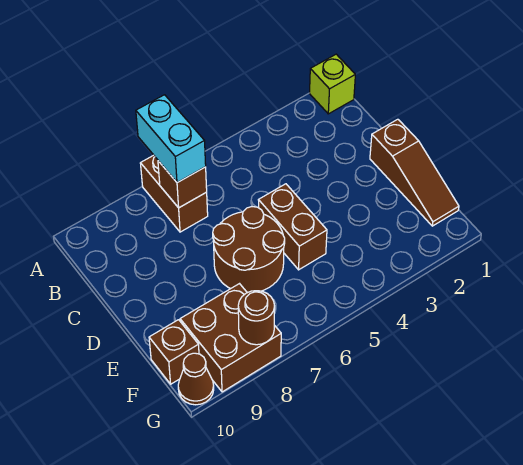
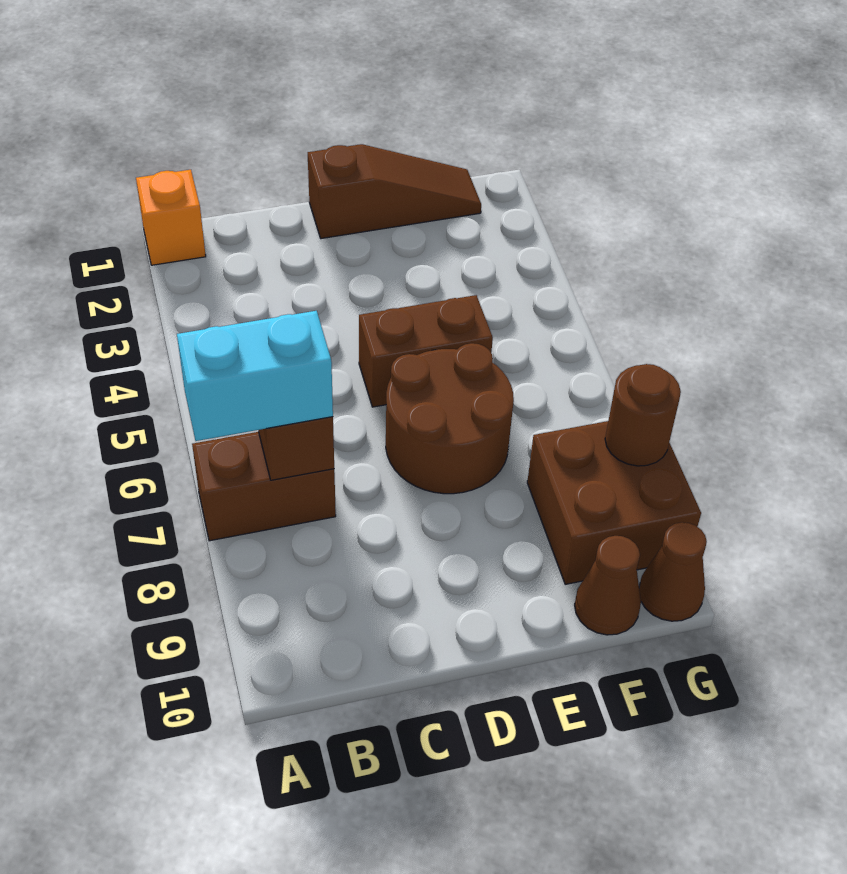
lime 1x1 brick [310,54,355,114] -> orange 1x1 brick [136,170,206,265]
brown 1x1 brick [149,320,199,384] -> brown 1x1 cone [575,536,641,635]

